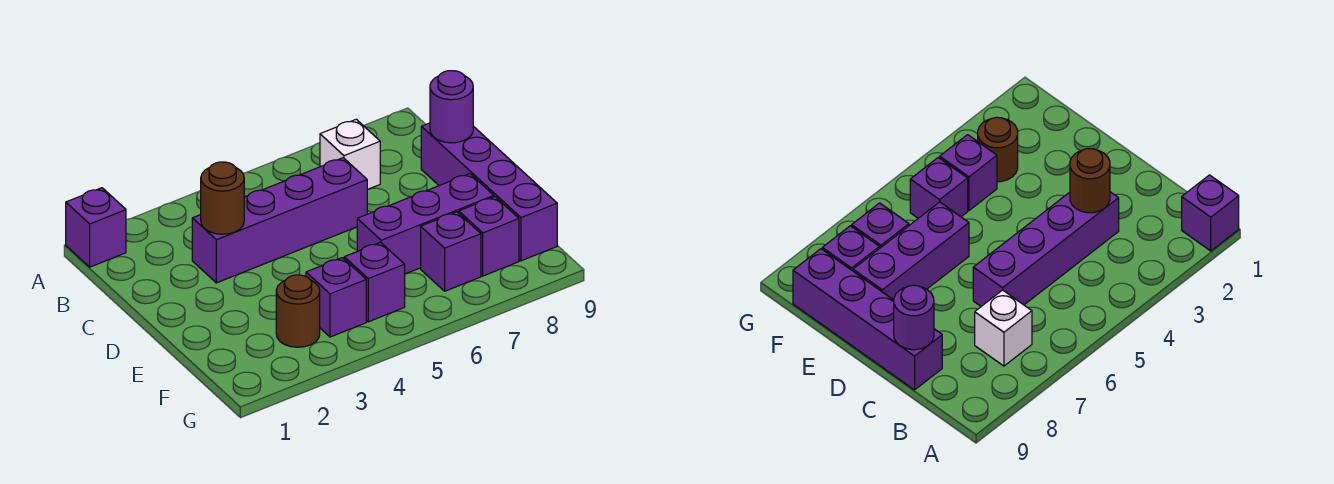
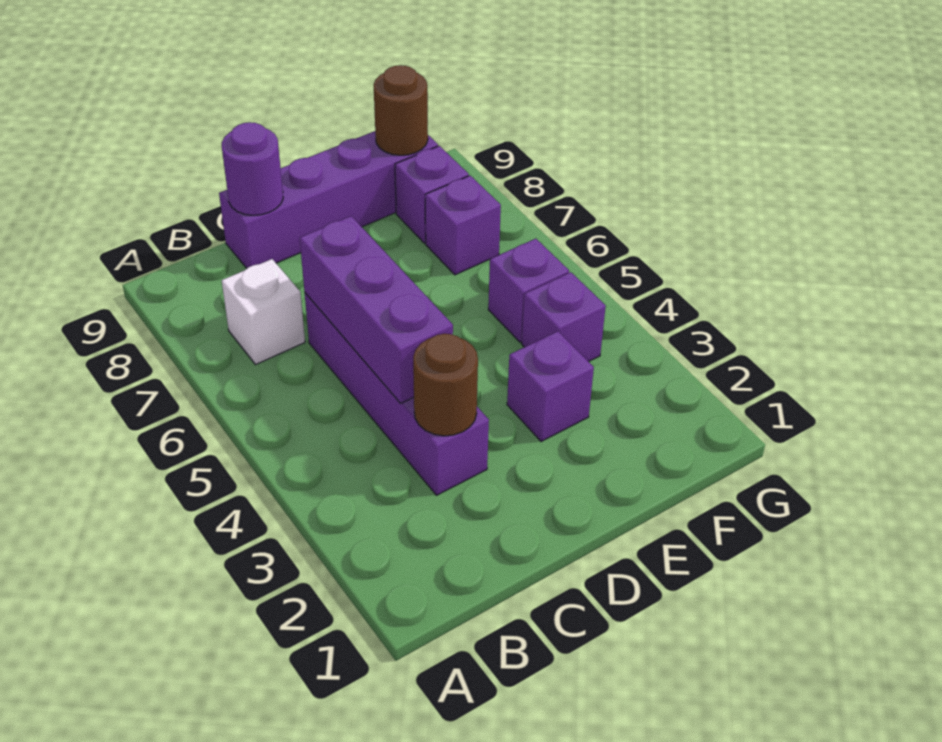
purple 1x1 brick [66,188,126,267] -> purple 1x1 brick moved to [507,331,594,442]
purple 1x3 brick [357,174,494,274] -> purple 1x3 brick moved to [300,216,453,403]
brown 1x1 round brick [276,275,320,347] -> brown 1x1 round brick moved to [374,65,428,155]

